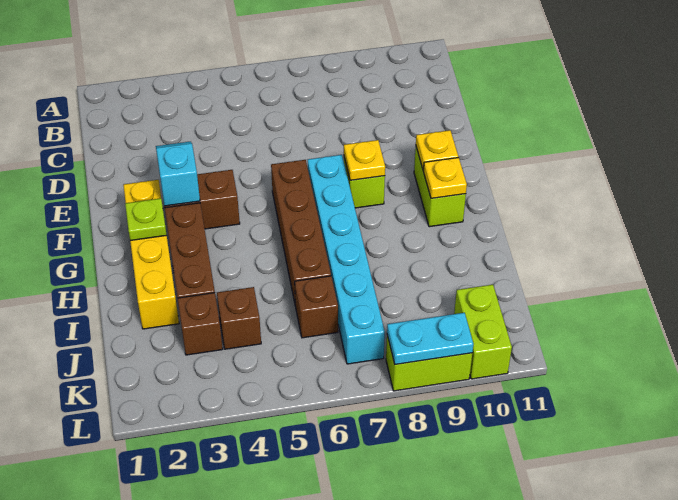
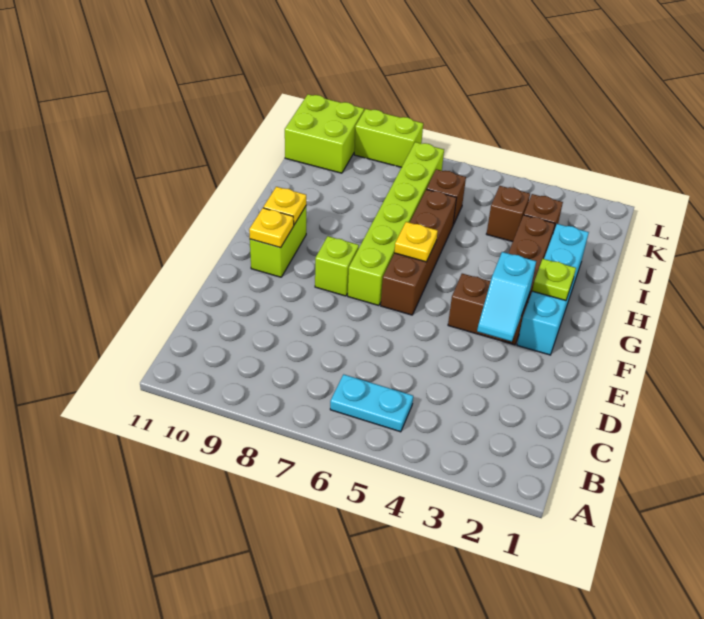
yellow 1x4 brick [123,180,179,329] -> cyan 1x4 brick [517,224,589,355]
cyan 1x6 brick [308,155,385,364] -> lime 1x6 brick [348,142,444,306]
yellow 1x1 plate [344,140,385,180] -> yellow 1x1 plate moved to [394,222,438,262]
lime 1x2 brick [454,285,512,379] -> lime 2x2 brick [285,94,364,173]
cyan 1x2 plate [387,313,473,364] -> cyan 1x2 plate moved to [330,374,413,432]

